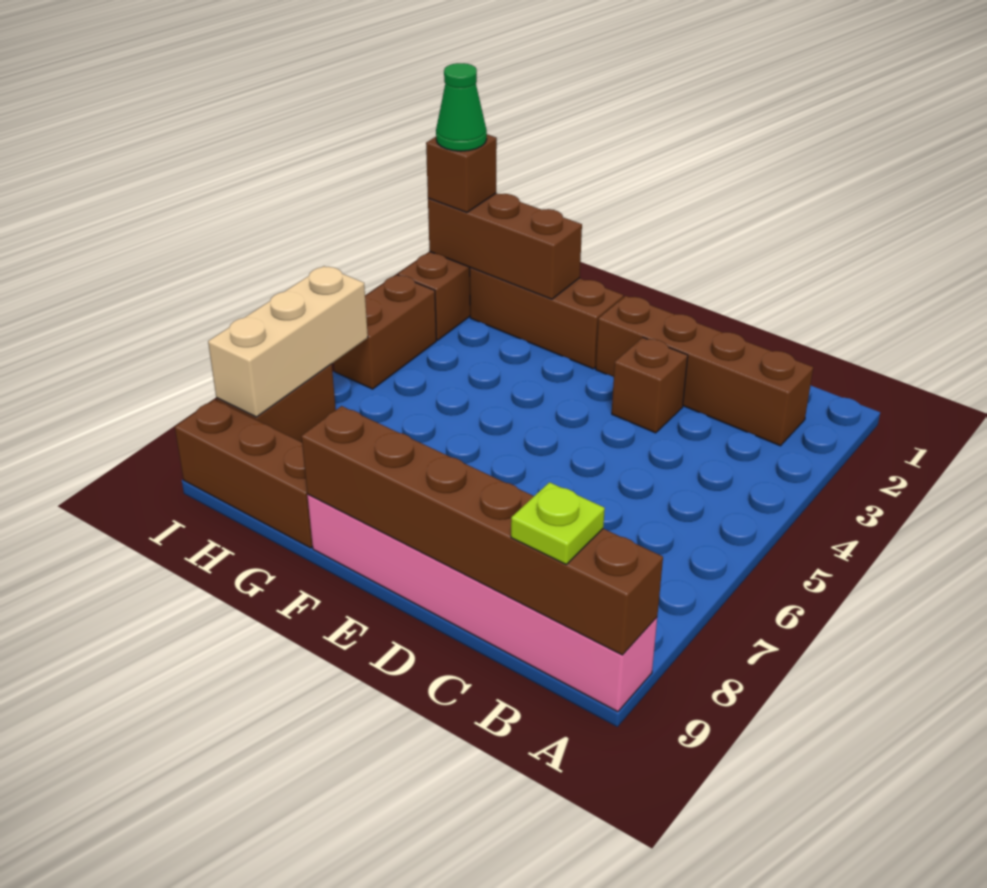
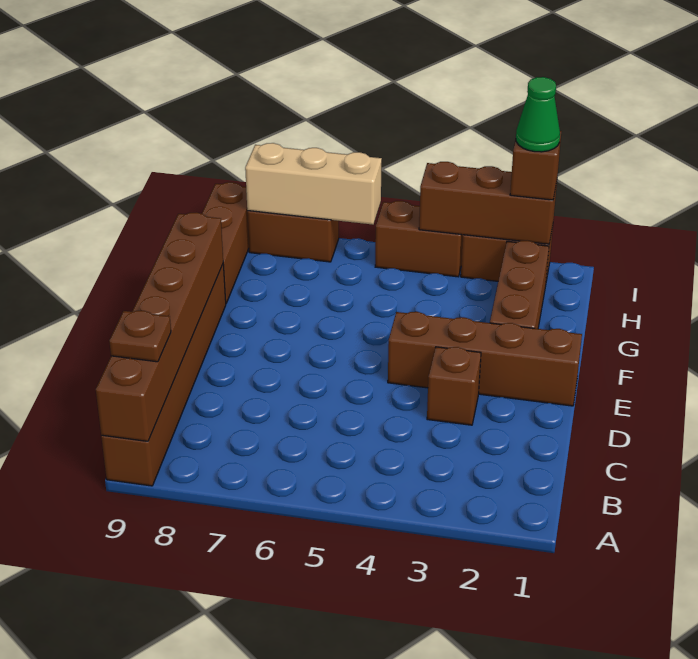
pink 1x6 brick [307,495,657,712] -> brown 1x6 brick [101,265,226,486]
brown 1x4 brick [596,296,813,446] -> brown 1x4 brick turned to [388,312,582,406]
lime 1x1 plate [511,482,605,564] -> brown 1x1 plate [109,311,171,362]
brown 1x3 brick [428,193,582,299] -> brown 1x3 brick turned to [419,162,557,244]

